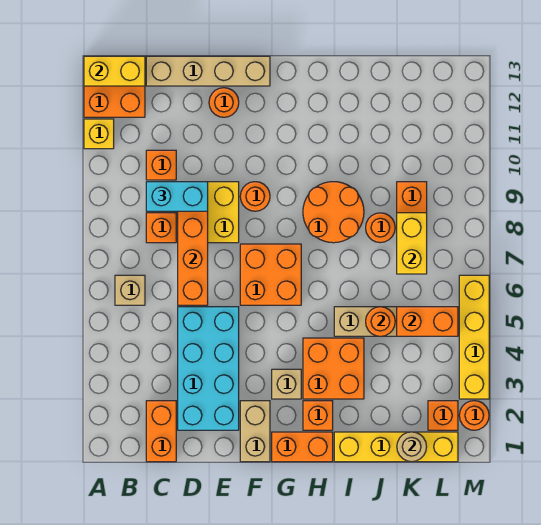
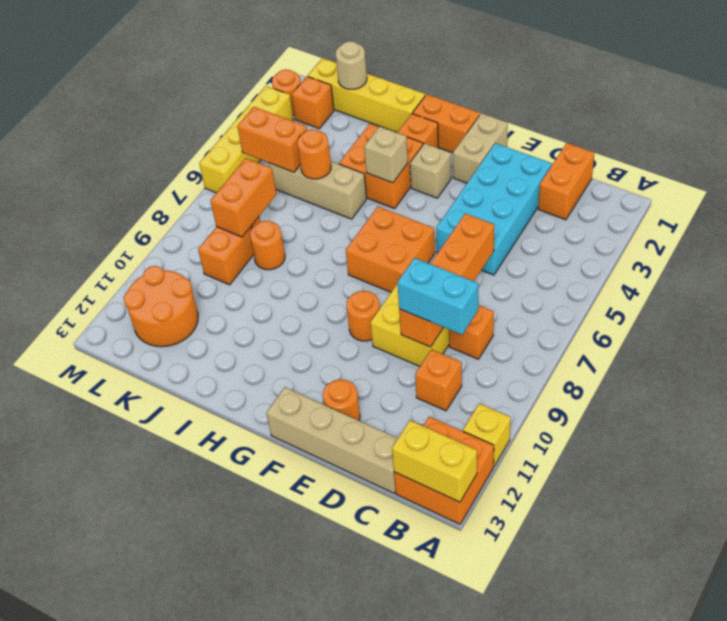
tan 1x1 brick [115,275,145,305] -> tan 1x1 brick moved to [364,126,408,183]
orange 2x2 round brick [303,182,364,243] -> orange 2x2 round brick moved to [124,266,198,347]
yellow 1x2 brick [397,213,427,274] -> orange 1x2 brick [210,158,276,237]

